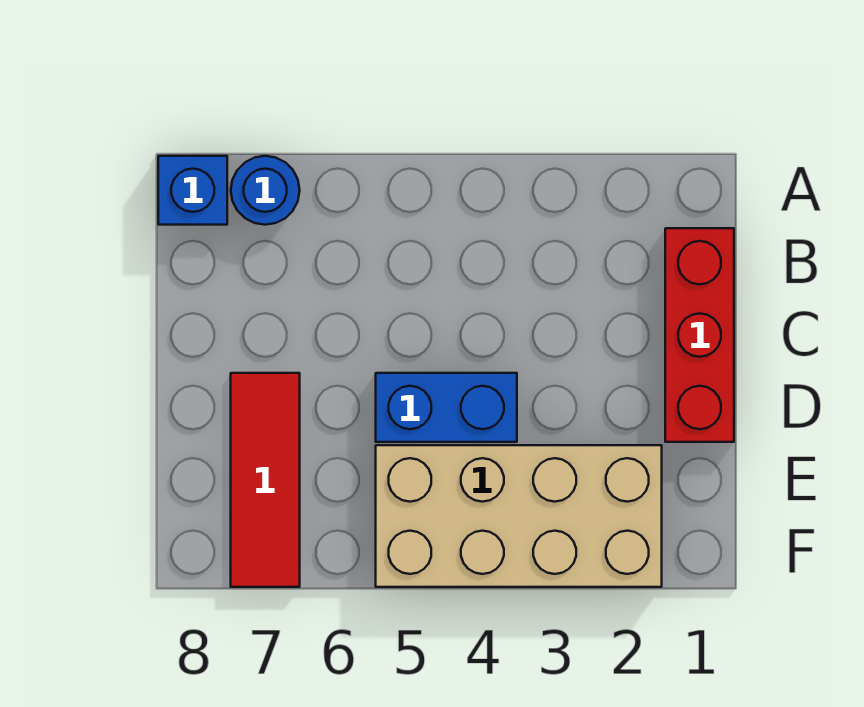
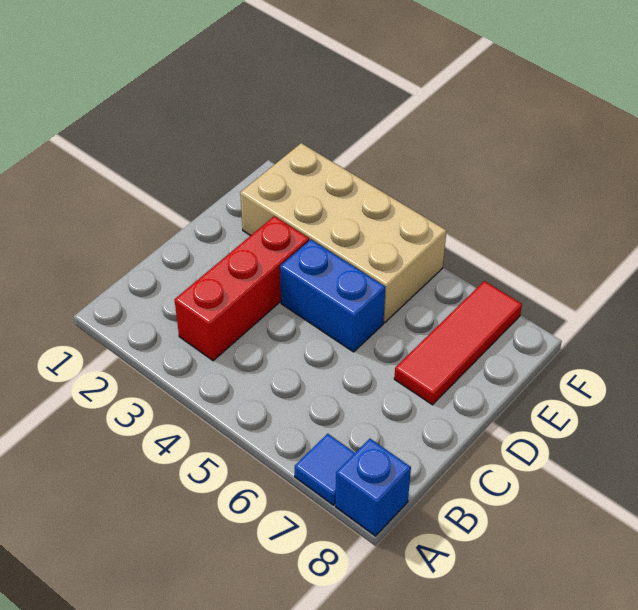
blue 1x1 round brick [231,156,300,225] -> blue 1x1 tile [295,434,355,505]
red 1x3 brick [665,228,734,442] -> red 1x3 brick moved to [175,216,309,361]

